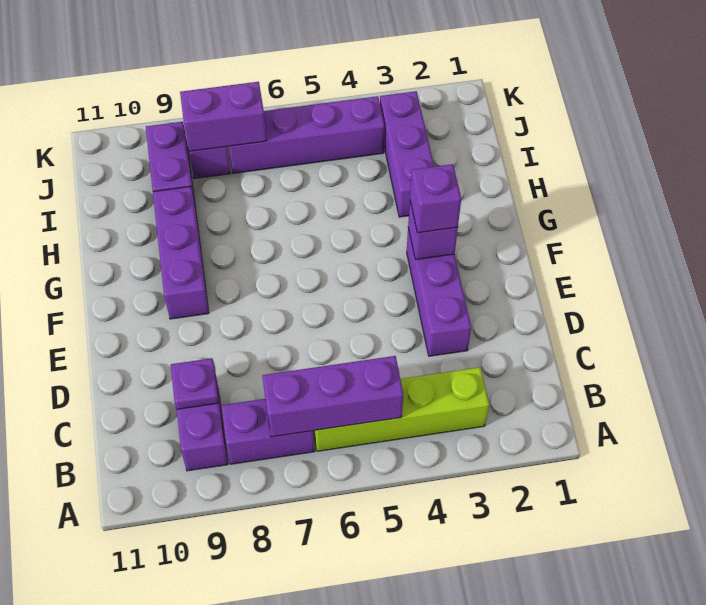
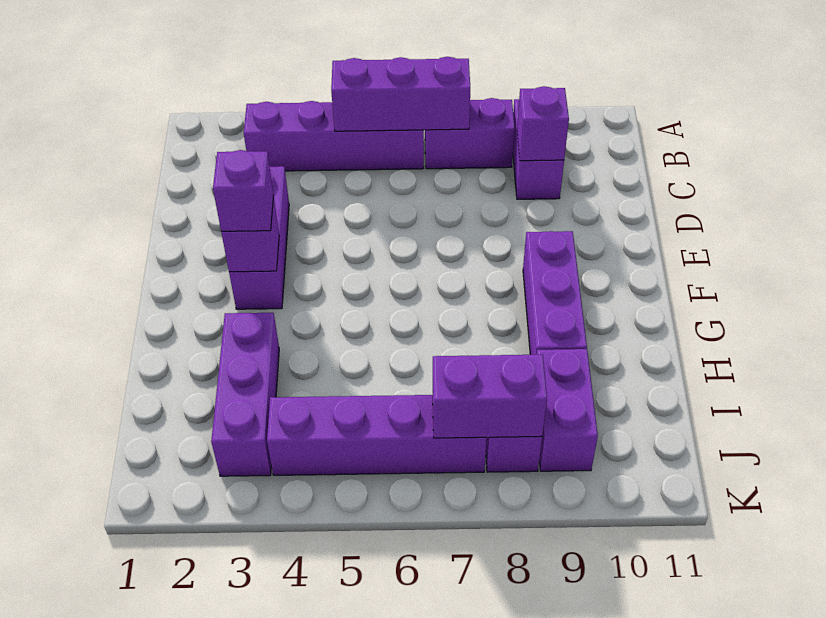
lime 1x4 brick [313,367,489,451] -> purple 1x4 brick [244,101,424,171]
purple 1x1 plate [171,358,219,409] -> purple 1x1 brick [517,86,569,161]

